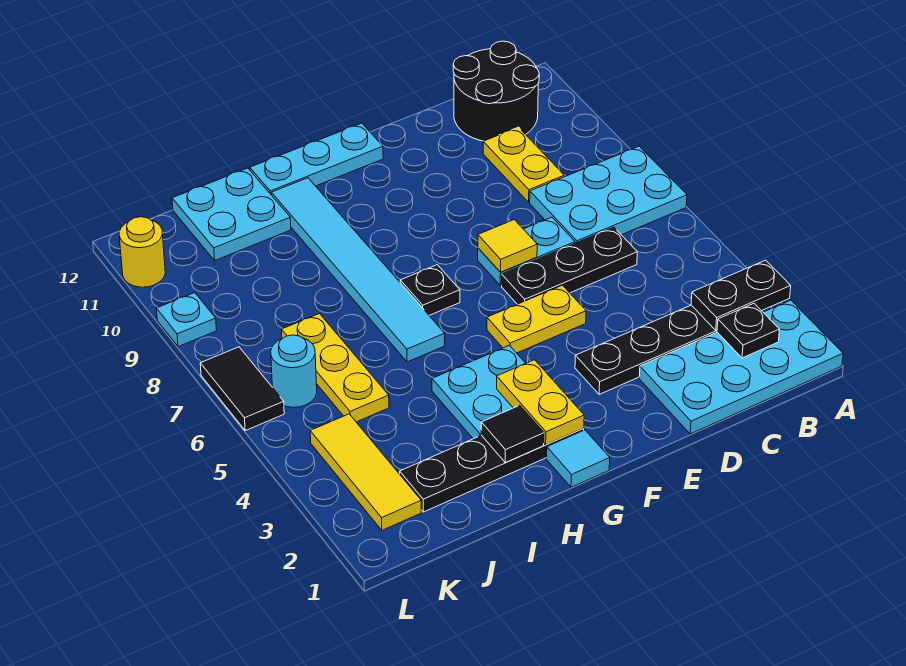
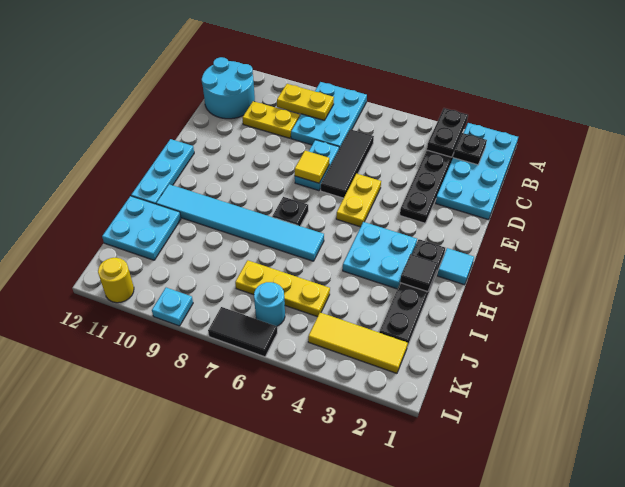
black 2x2 round brick [453,41,539,141] -> cyan 2x2 round brick [202,57,255,119]
black 1x3 plate [502,227,637,304] -> black 1x3 tile [321,129,374,198]
yellow 1x2 plate [497,360,584,445] -> yellow 1x2 plate moved to [277,84,334,120]

